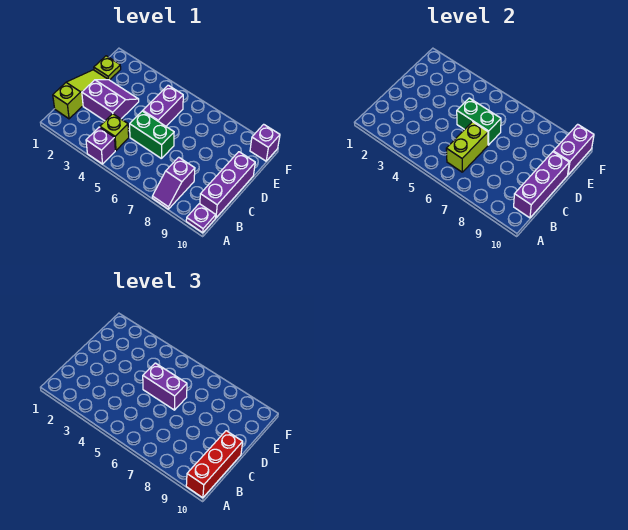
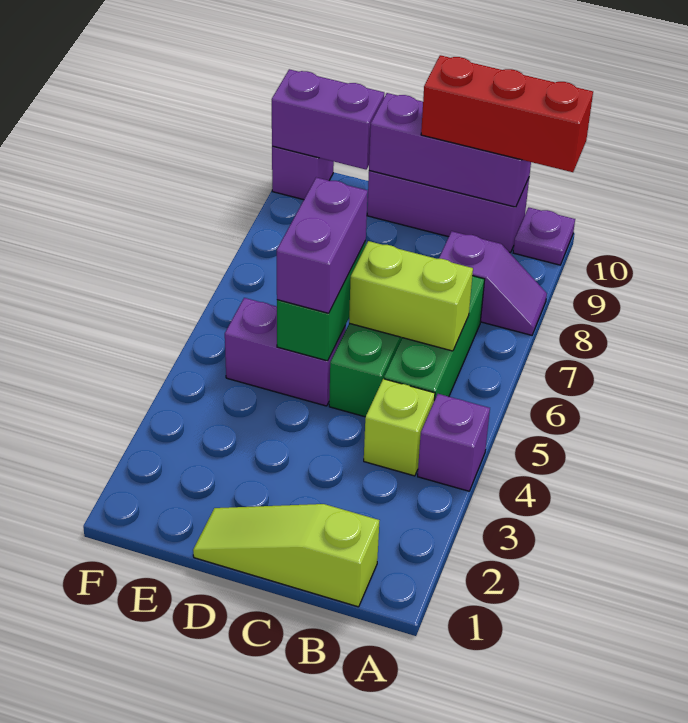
none -> green 1x3 brick [384,276,485,400]
purple 2x2 slope [82,79,139,121] -> none
lime 1x1 plate [94,56,121,80] -> none

